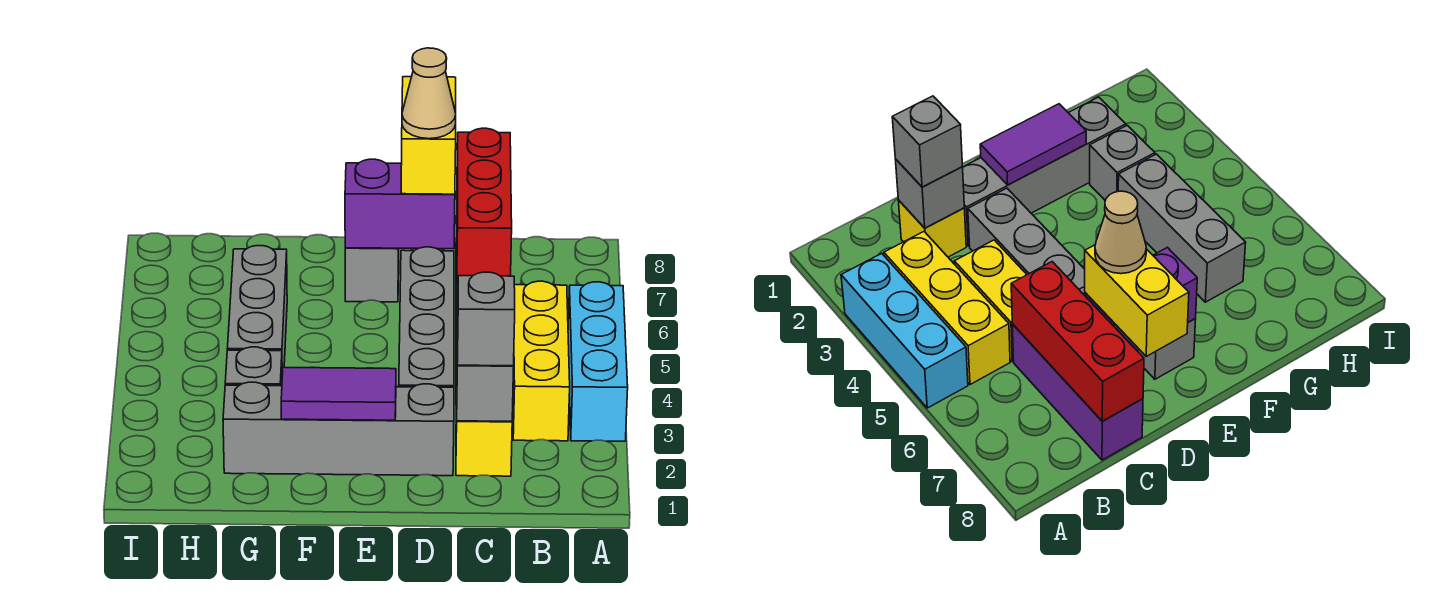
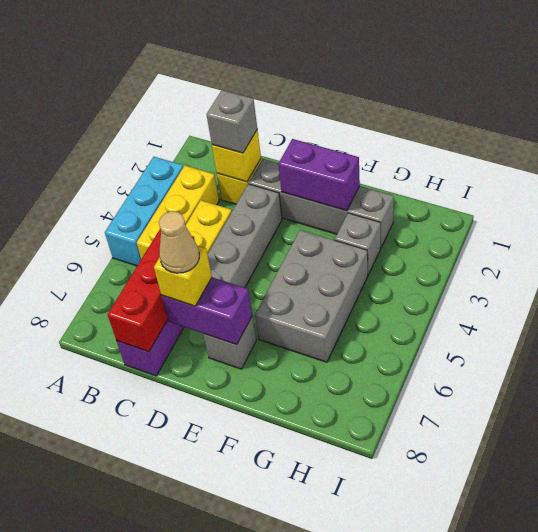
grey 1x1 brick [457,365,514,421] -> yellow 1x1 brick [212,130,261,182]
yellow 1x2 brick [401,77,456,194] -> yellow 1x1 brick [154,246,212,306]
purple 1x2 tile [281,367,396,420] -> purple 1x2 brick [278,139,360,211]
grey 1x3 brick [227,246,287,375] -> grey 2x3 brick [255,230,368,362]

